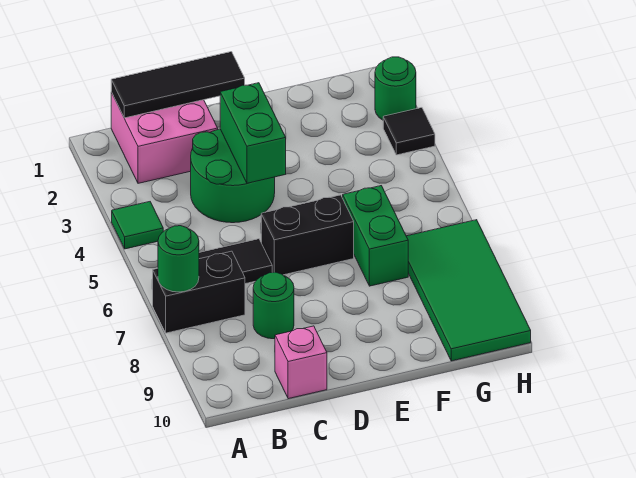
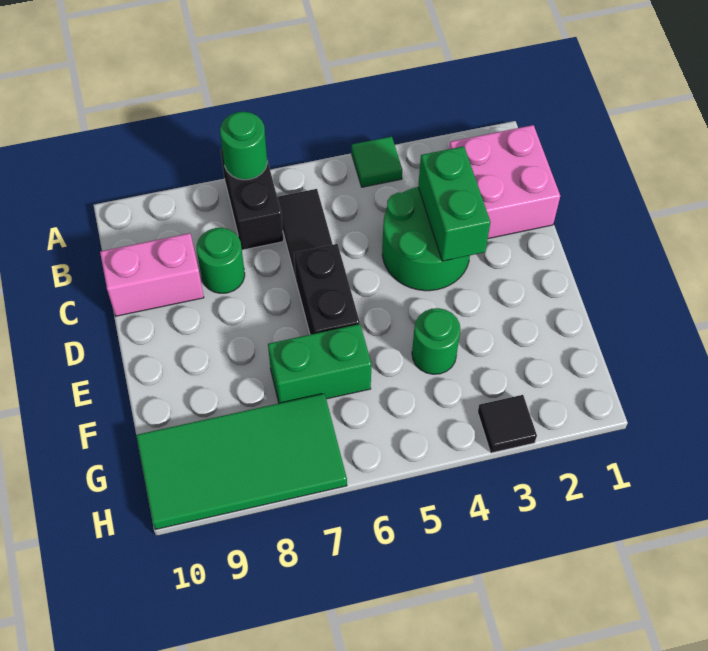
black 1x3 tile [111,52,245,118] -> none
pink 1x1 brick [275,326,327,399] -> pink 1x2 brick [100,233,204,316]
green 1x2 brick [220,83,286,183] -> green 1x2 brick turned to [418,146,491,261]
green 1x1 round brick [375,57,416,120] -> green 1x1 round brick moved to [412,308,461,374]

